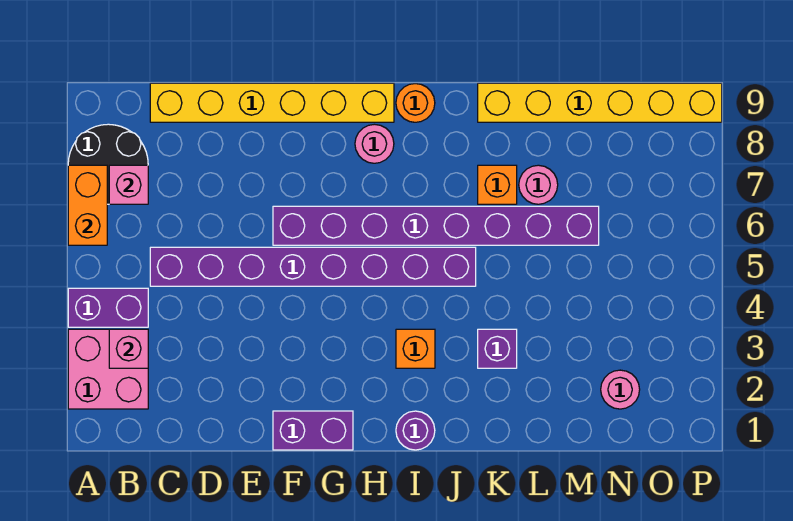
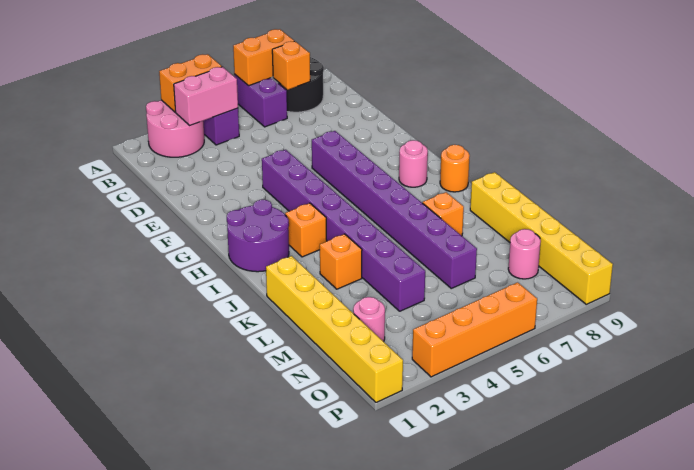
pink 2x2 brick [68,329,148,409] -> pink 2x2 round brick [146,100,204,157]
none -> orange 1x2 brick [159,54,222,112]
pink 1x1 brick [109,329,148,368] -> pink 1x2 brick [174,67,238,126]
pink 1x1 brick [109,165,148,204] -> orange 1x1 brick [272,41,310,90]
purple 1x8 brick [150,247,476,286] -> purple 1x8 brick moved to [262,150,425,311]
yellow 1x6 brick [150,83,394,122] -> yellow 1x6 brick moved to [266,256,403,403]
purple 1x2 brick [273,411,353,450] -> purple 1x2 brick moved to [234,74,287,127]
purple 1x1 round brick [396,411,435,450] -> purple 2x2 round brick [227,200,289,272]
purple 1x1 brick [478,329,517,368] -> orange 1x1 brick [320,234,362,289]
pink 1x1 round brick [519,165,558,204] -> pink 1x1 round brick moved to [508,229,541,279]
none -> orange 1x4 brick [412,282,537,377]

